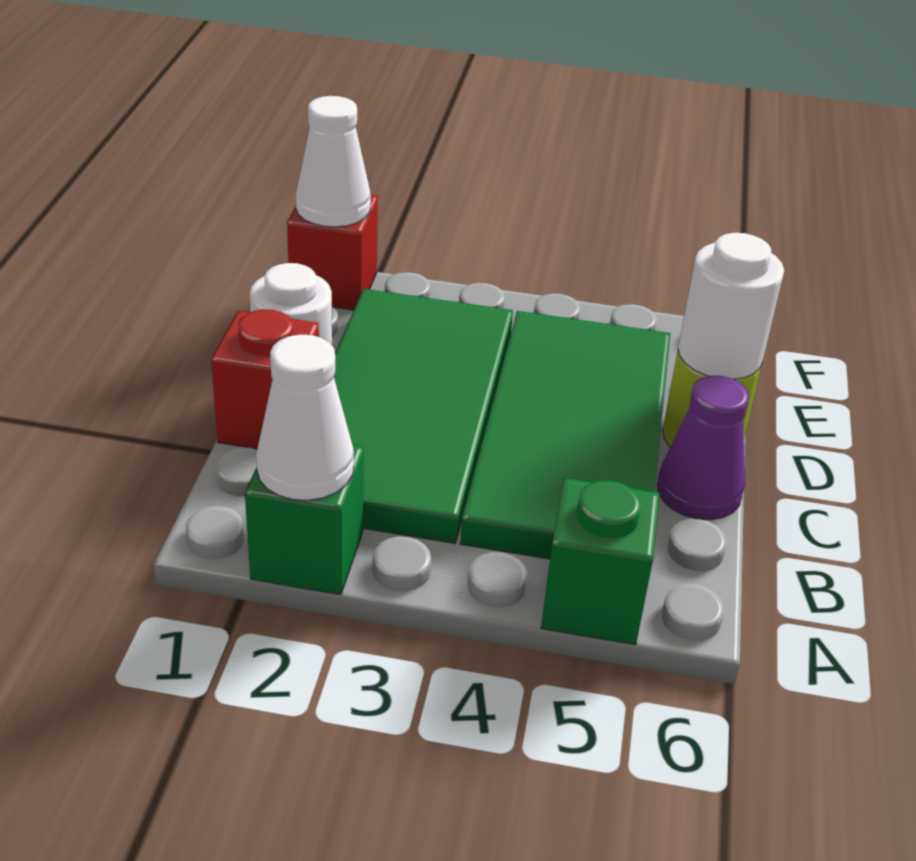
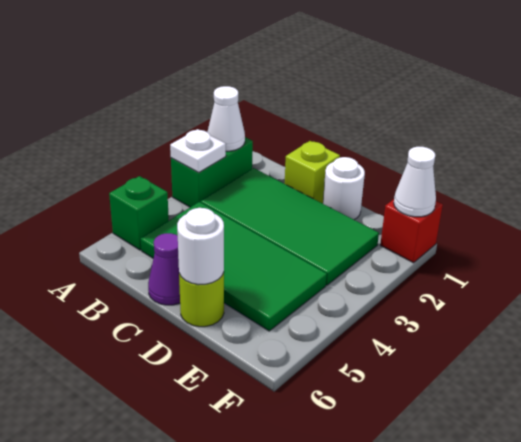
green 1x1 brick [245,445,364,595] -> green 1x2 brick [171,137,253,207]
none -> white 1x1 plate [170,129,226,172]
red 1x1 brick [211,309,319,449] -> lime 1x1 brick [284,141,340,203]

